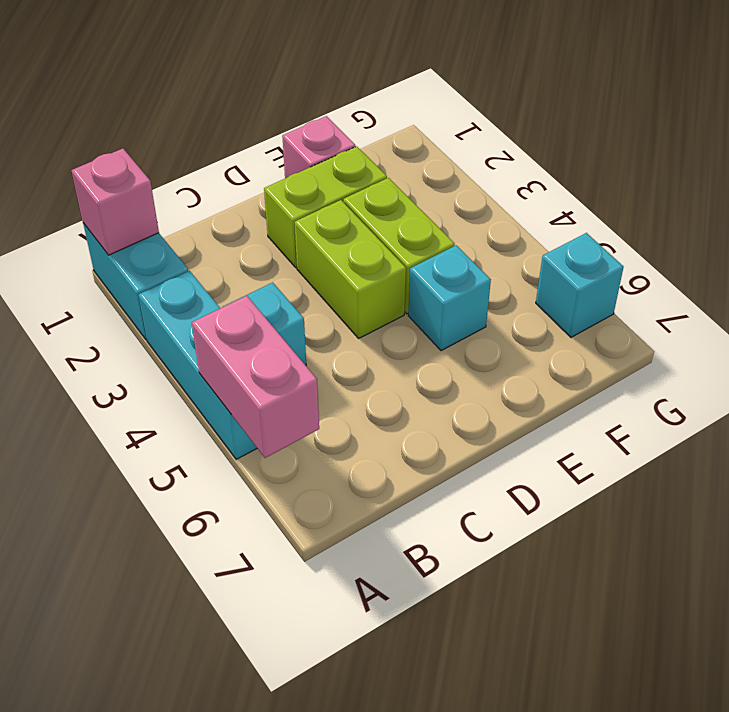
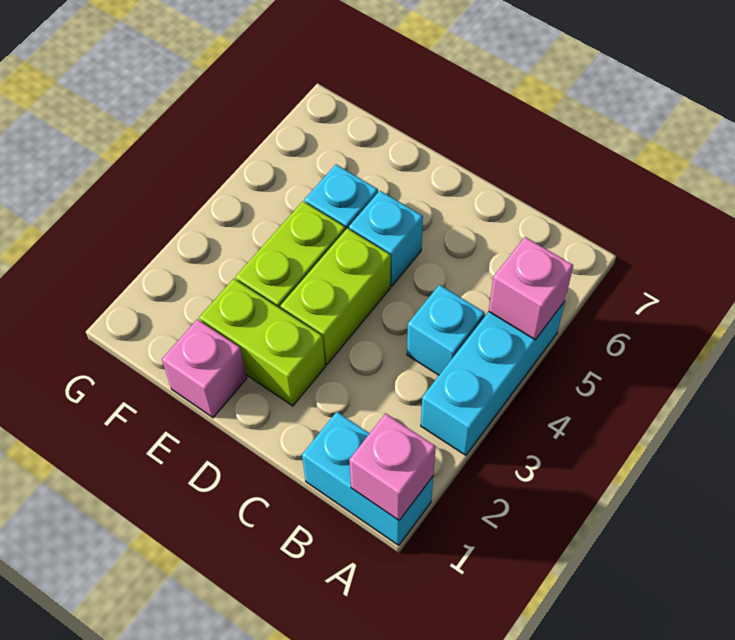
cyan 1x2 brick [83,223,188,340] -> cyan 1x2 brick turned to [302,412,433,545]
pink 1x2 brick [192,296,319,458] -> pink 1x1 brick [489,237,573,340]
cyan 1x1 brick [536,233,624,337] -> cyan 1x1 brick moved to [349,191,423,286]

